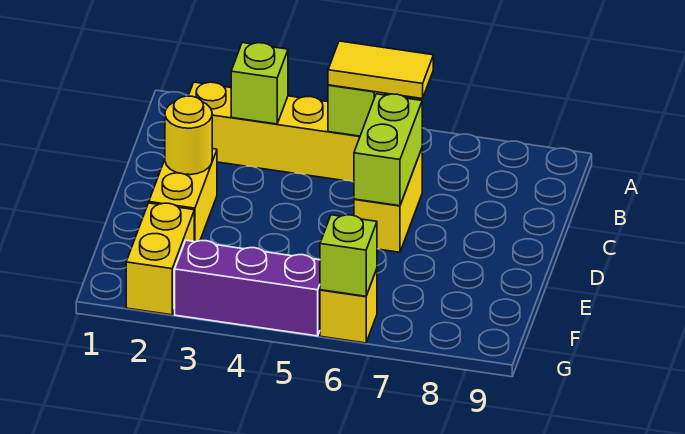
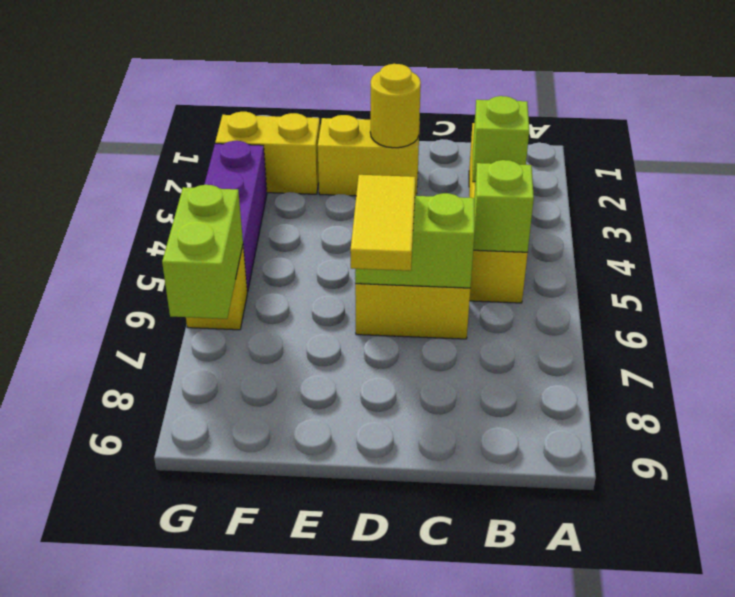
yellow 1x2 tile [328,41,433,99] -> yellow 1x2 tile moved to [350,175,416,271]
lime 1x1 brick [320,215,377,296] -> lime 1x2 brick [162,185,243,319]

